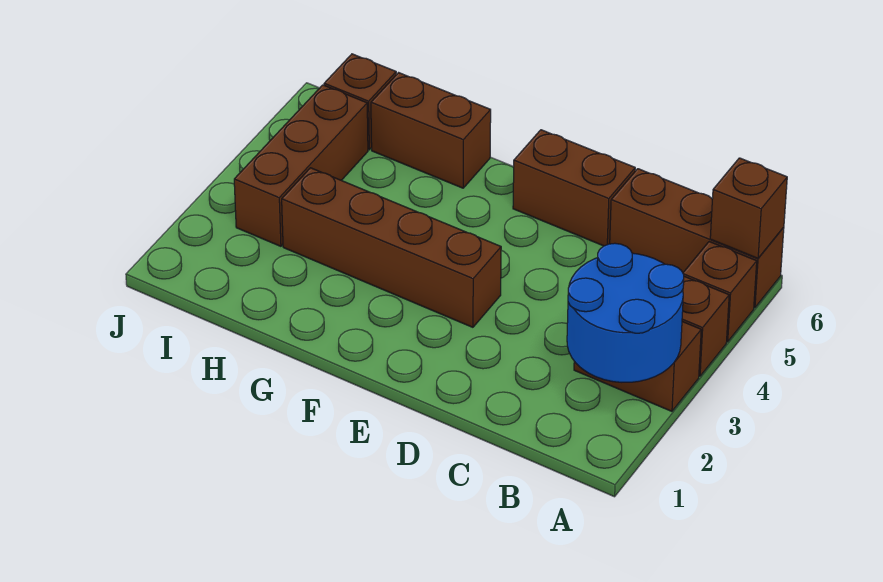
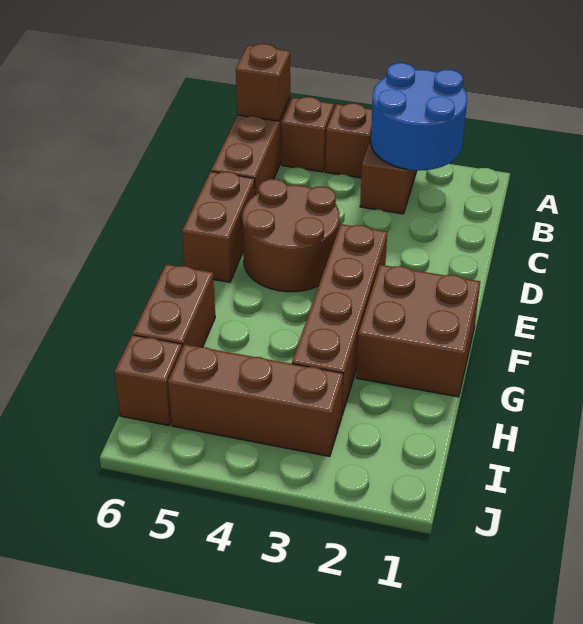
none -> brown 2x2 round brick [242,179,340,292]
none -> brown 2x2 brick [356,265,480,397]

